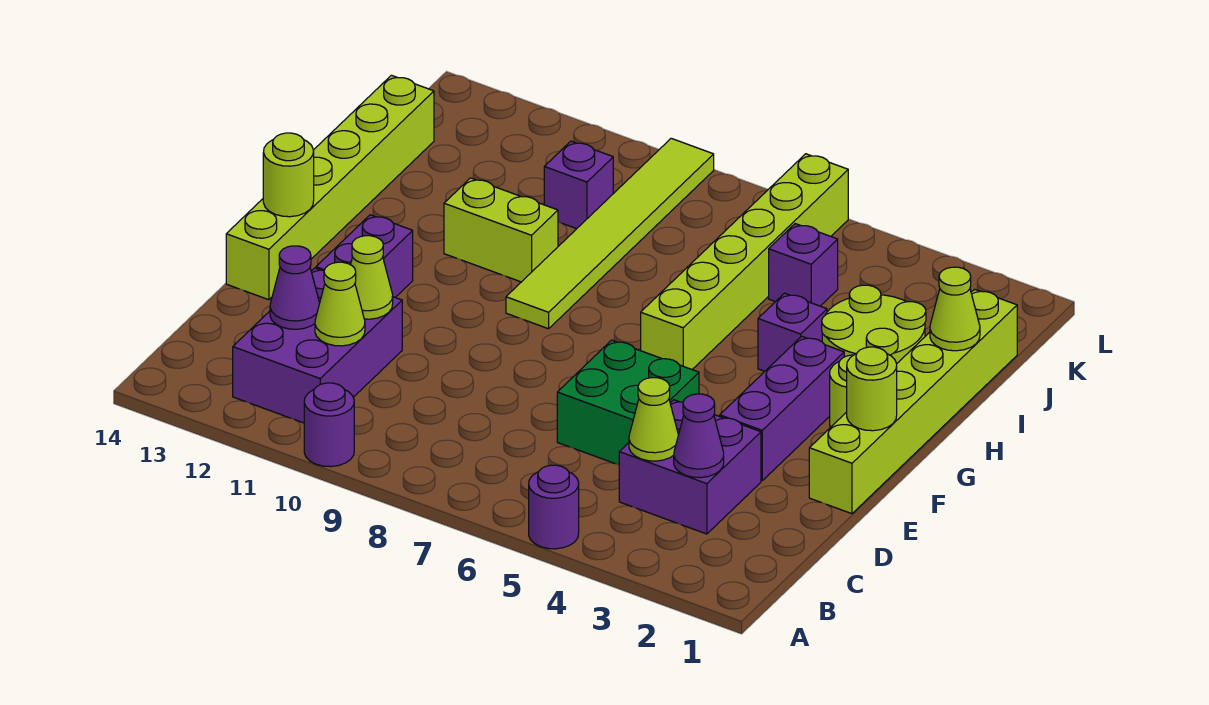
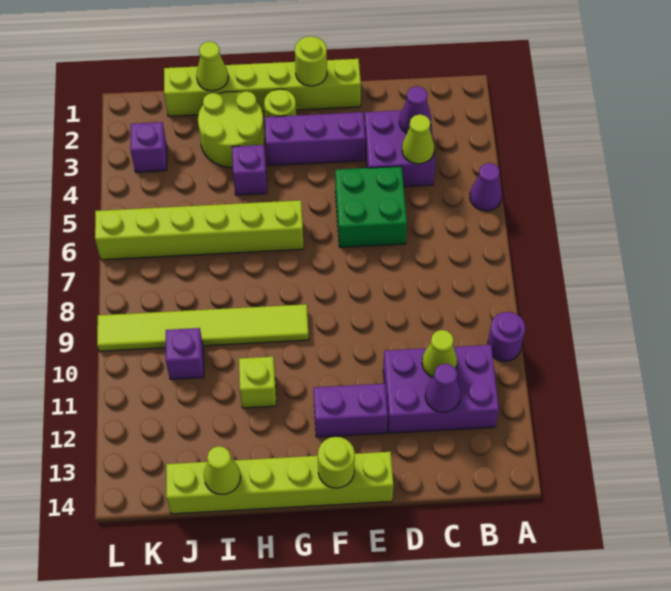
purple 1x1 round brick [529,465,579,549] -> purple 1x1 cone [470,163,502,211]
lime 1x1 cone [351,236,393,319] -> lime 1x1 cone moved to [204,446,241,494]
lime 1x2 brick [444,178,558,282] -> lime 1x1 brick [239,357,276,408]
purple 1x1 brick [769,224,838,306] -> purple 1x1 brick moved to [131,122,167,172]

